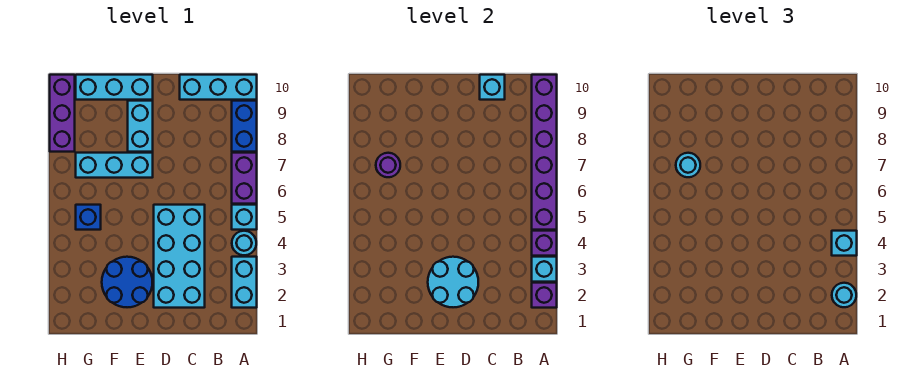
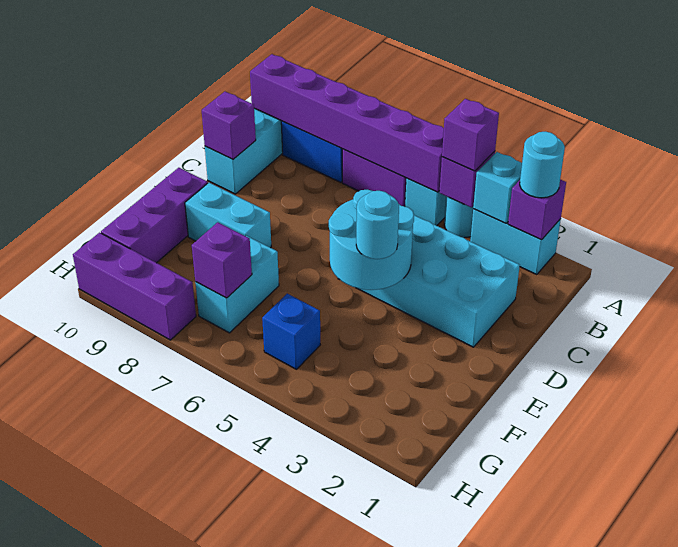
cyan 1x1 brick [832,231,857,256] -> purple 1x1 brick [442,99,499,171]
cyan 1x1 brick [480,75,505,100] -> purple 1x1 brick [202,92,256,159]
cyan 2x2 round brick [428,257,478,307] -> cyan 2x2 round brick moved to [329,190,414,290]
blue 2x2 round brick [102,257,152,307] -> none
cyan 1x3 brick [76,153,153,178] -> cyan 1x2 brick [195,236,279,333]
cyan 1x3 brick [76,75,153,100] -> purple 1x3 brick [101,168,208,263]
purple 1x1 round brick [376,153,400,177] -> purple 1x1 brick [192,222,252,298]
cyan 1x1 round brick [676,153,700,177] -> cyan 1x1 round brick moved to [356,191,399,259]

